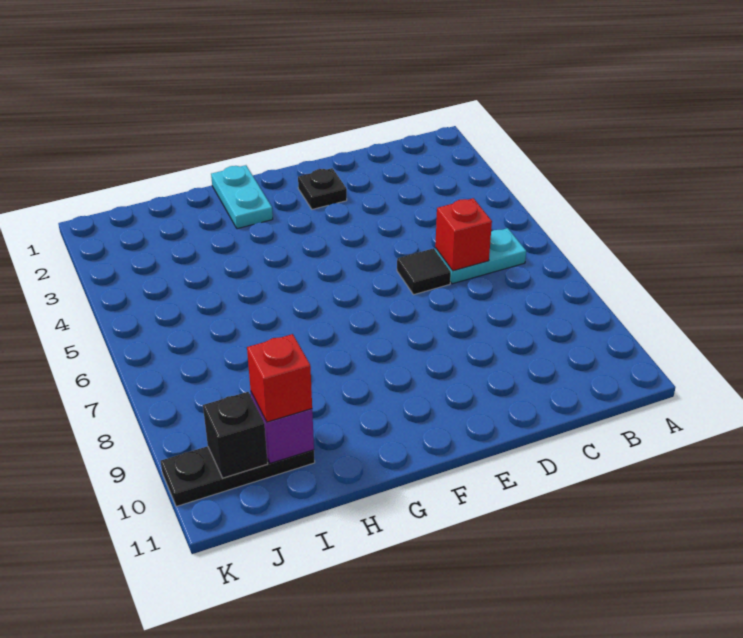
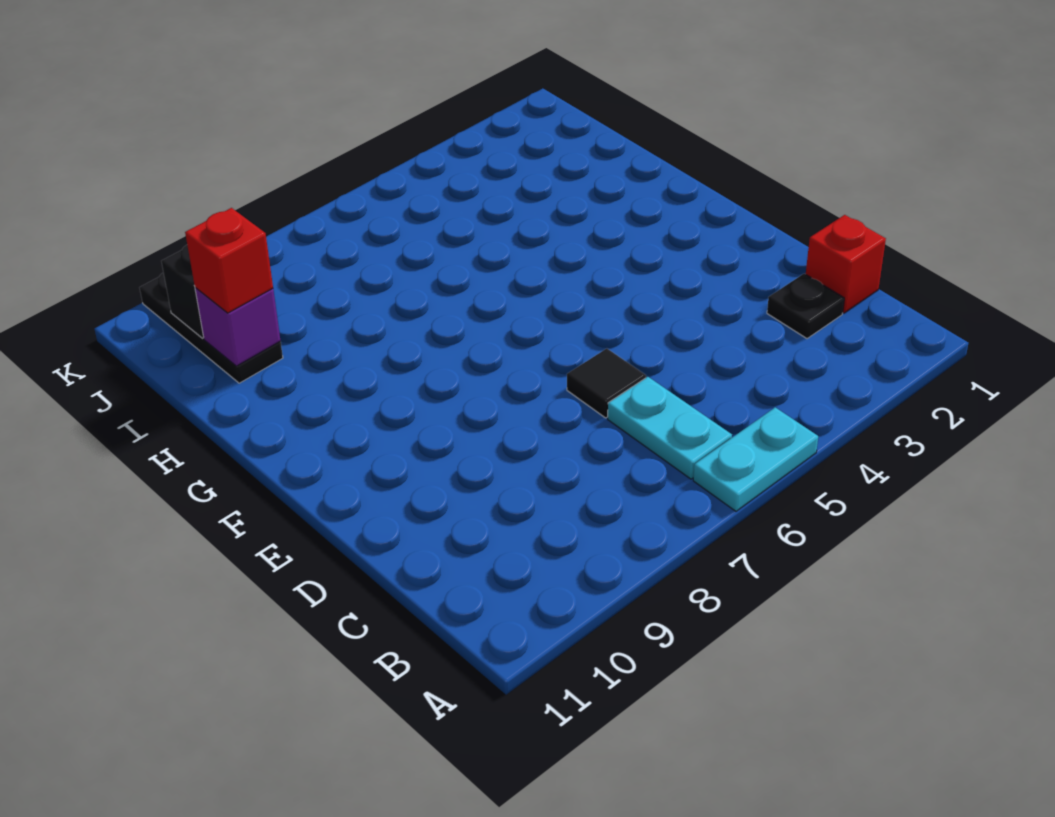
red 1x1 brick [435,198,492,271] -> red 1x1 brick moved to [806,215,886,313]
black 1x1 plate [298,168,347,209] -> black 1x1 plate moved to [767,274,844,339]
cyan 1x2 plate [211,165,273,229] -> cyan 1x2 plate moved to [693,407,818,511]

